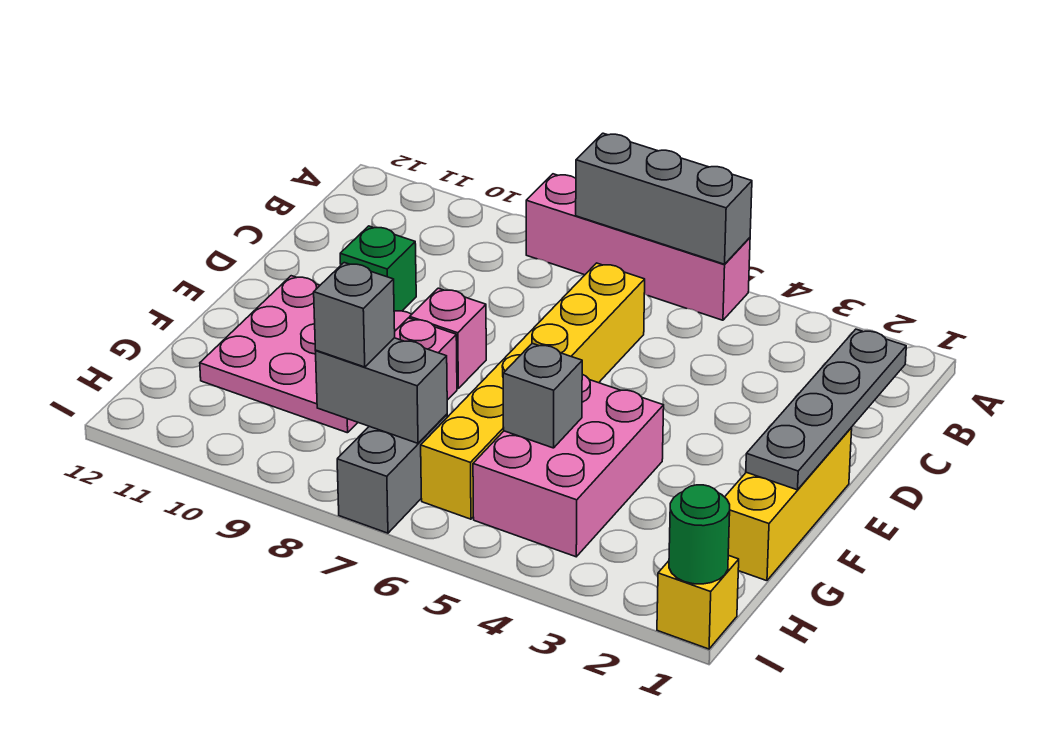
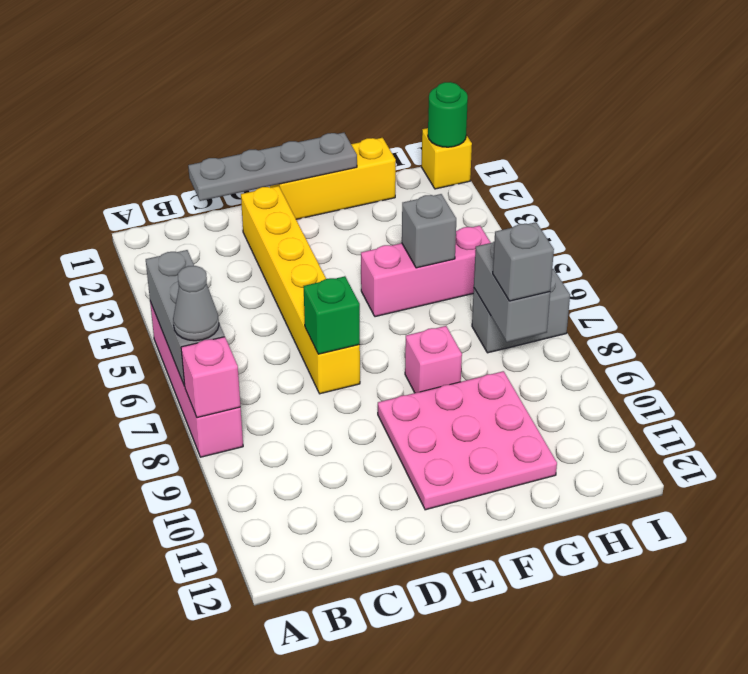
none -> grey 1x1 cone [173,266,219,341]
yellow 1x6 brick [421,263,645,519] -> yellow 1x6 brick turned to [241,186,360,394]
green 1x1 brick [340,226,416,311] -> green 1x1 brick moved to [304,276,360,354]
pink 1x1 brick [410,288,486,389] -> pink 1x1 brick moved to [181,337,241,418]
pink 2x3 brick [473,374,664,557] -> pink 1x3 brick [361,226,491,317]

